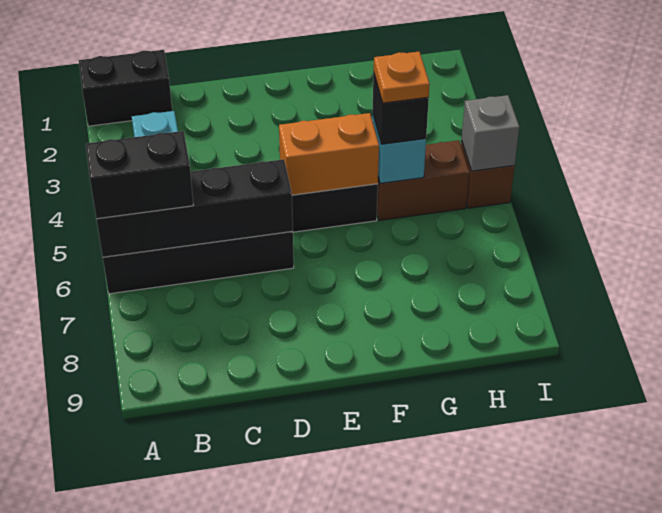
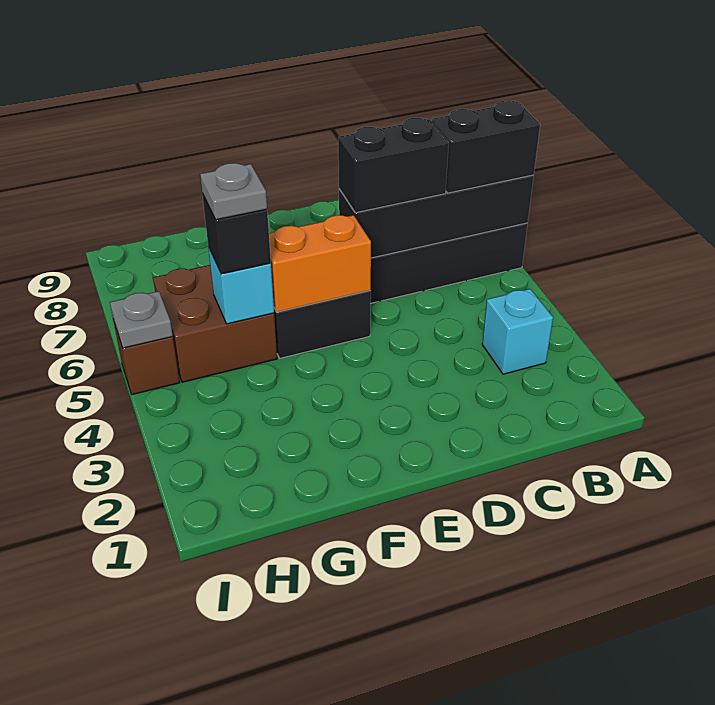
black 1x2 brick [79,50,172,126] -> black 1x2 brick moved to [338,118,449,213]
brown 1x2 brick [377,140,469,220] -> brown 2x2 brick [153,265,277,382]
orange 1x1 plate [374,52,430,103] -> grey 1x1 plate [200,163,267,220]
grey 1x1 brick [462,95,519,171] -> grey 1x1 plate [110,291,173,348]

